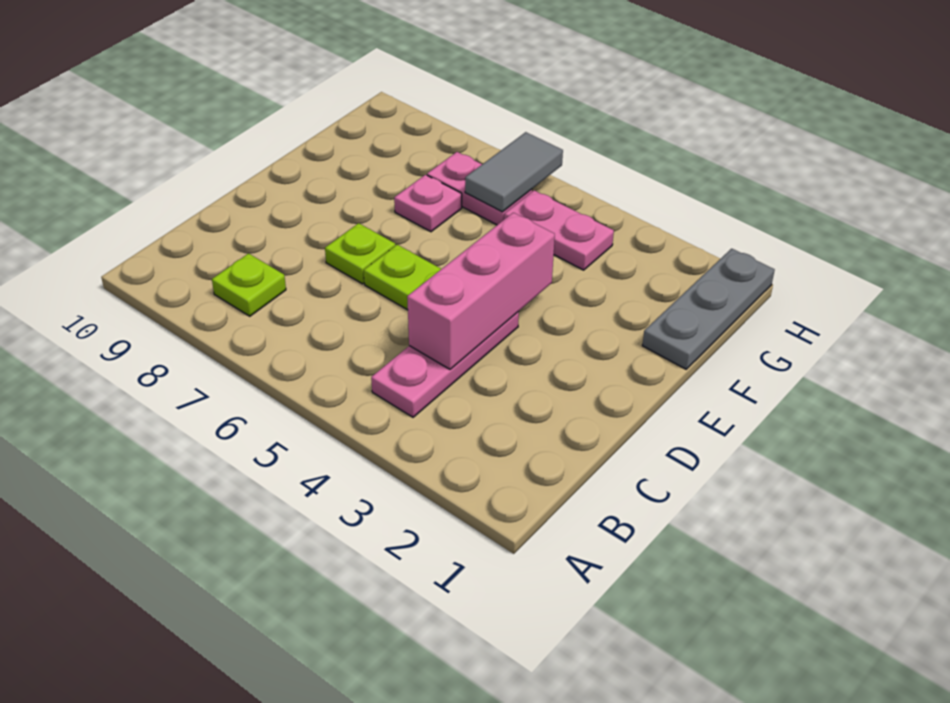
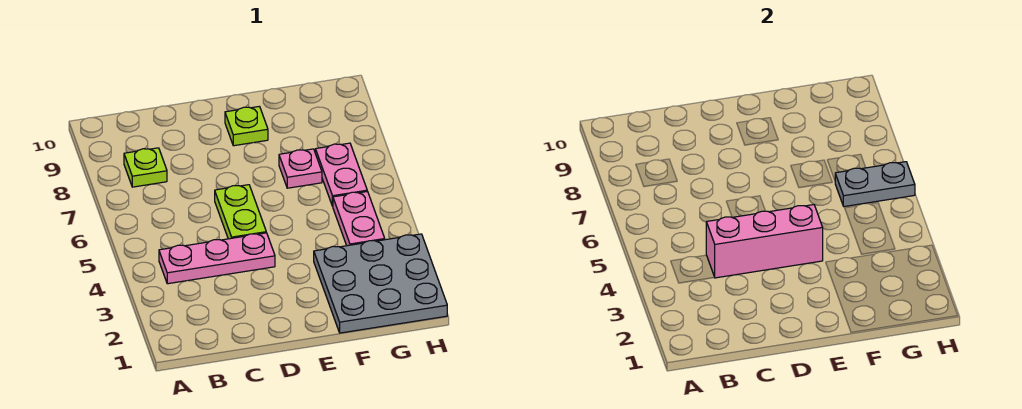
lime 1x1 plate [325,223,395,284] -> lime 1x1 plate moved to [225,106,268,146]
grey 1x3 plate [642,249,775,369] -> grey 3x3 plate [314,234,447,333]
grey 1x2 tile [465,132,563,212] -> grey 1x2 plate [835,162,915,207]

